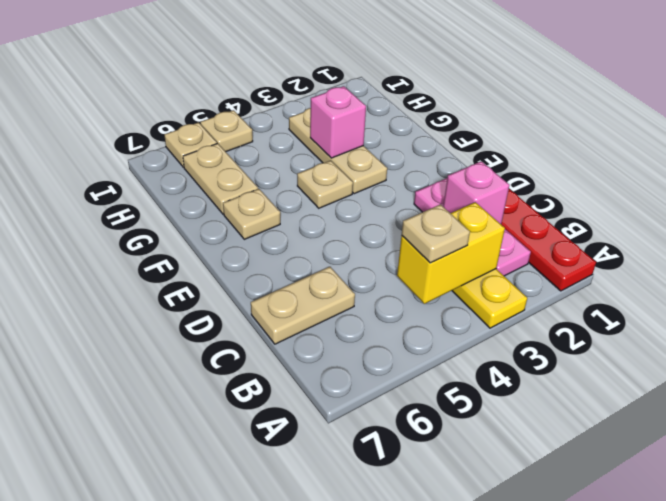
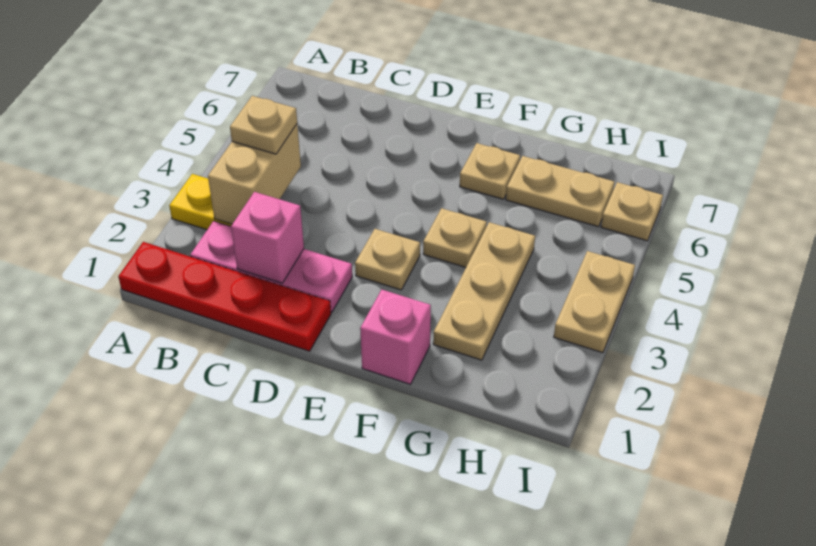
yellow 1x2 brick [397,202,505,304] -> tan 1x2 brick [208,124,301,224]
tan 1x2 plate [251,267,355,344] -> tan 1x2 plate moved to [554,251,635,353]
tan 1x3 plate [289,108,387,194] -> tan 1x3 plate turned to [433,222,535,360]
pink 1x1 brick [310,86,366,158] -> pink 1x1 brick moved to [360,289,431,384]
tan 1x1 plate [200,110,253,152] -> tan 1x1 plate moved to [355,229,420,290]

